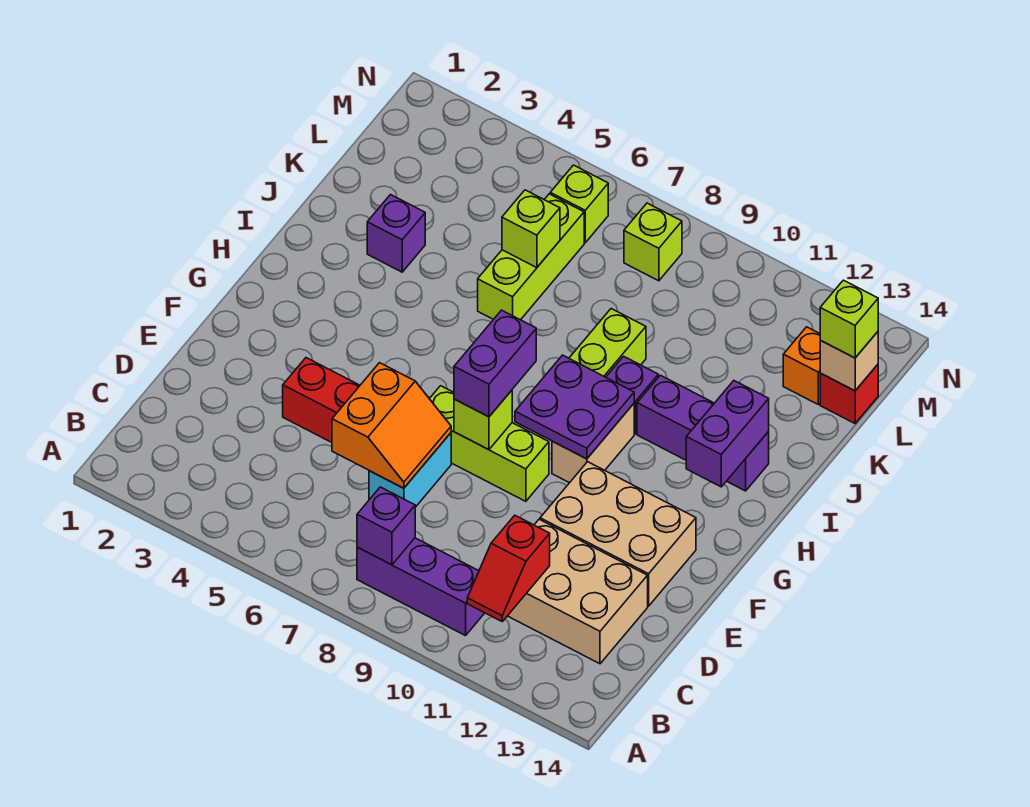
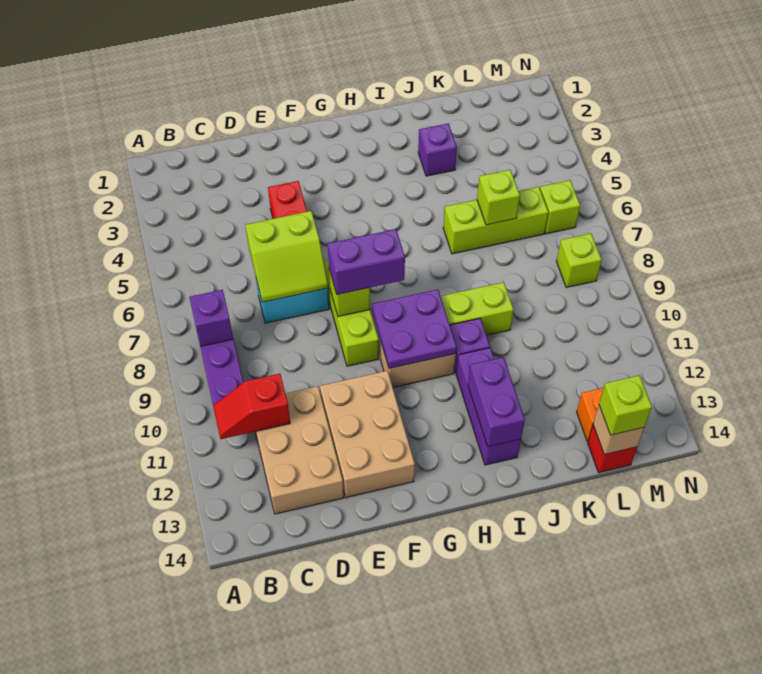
orange 2x2 slope [332,363,451,488] -> lime 2x2 slope [245,211,328,302]
purple 1x2 brick [686,381,769,487] -> purple 1x2 brick turned to [468,357,525,447]

